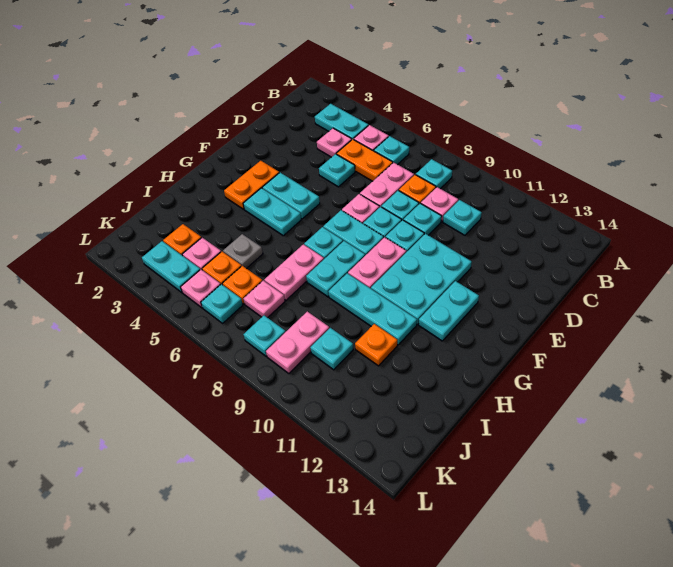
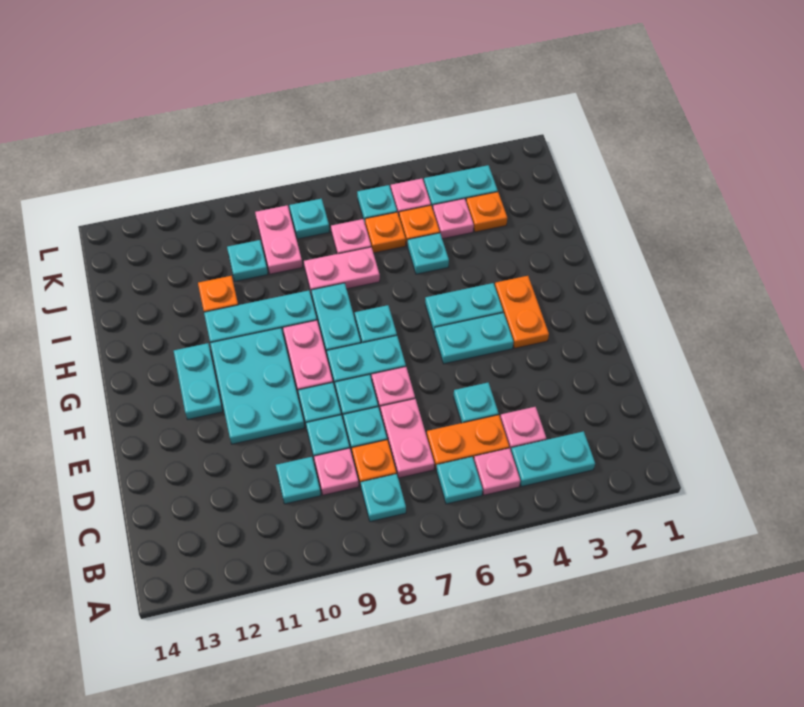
pink 1x2 plate [264,244,324,300] -> pink 1x2 plate turned to [304,247,380,295]
grey 1x1 plate [223,234,263,269] -> cyan 1x1 plate [408,233,449,274]

